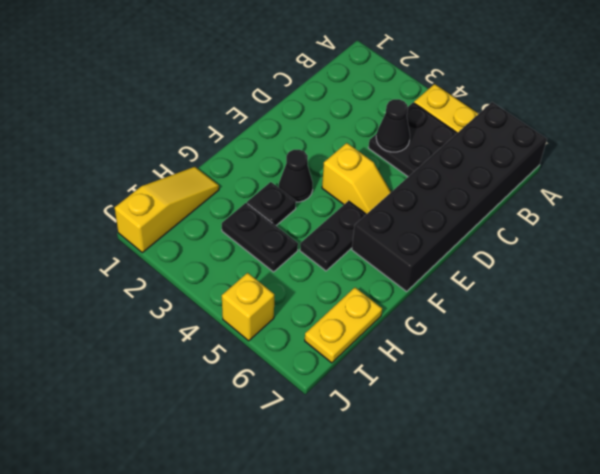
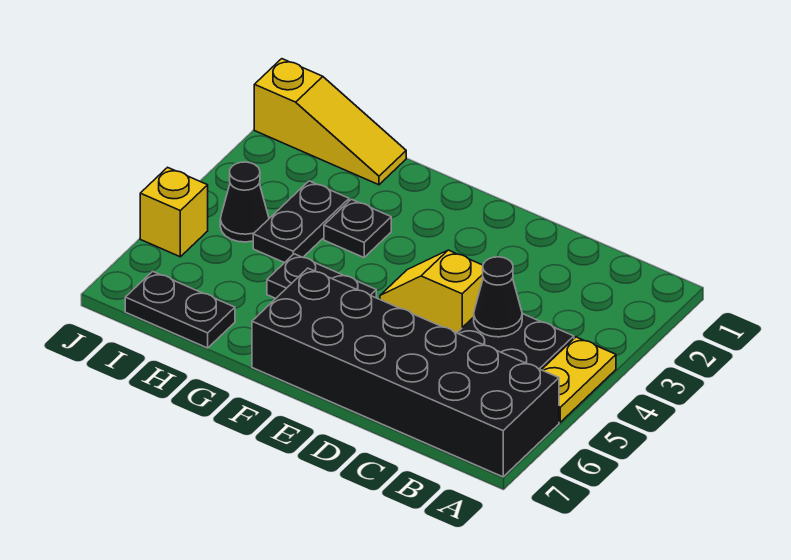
yellow 1x2 slope [322,143,391,214] -> yellow 1x2 slope turned to [380,250,483,333]
black 1x1 cone [279,150,313,202] -> black 1x1 cone moved to [220,162,269,242]
yellow 1x2 plate [305,288,382,363] -> black 1x2 plate [125,271,235,348]

